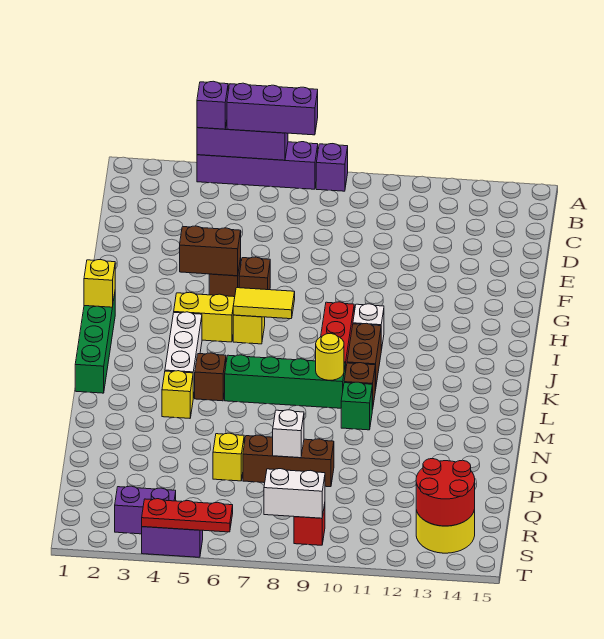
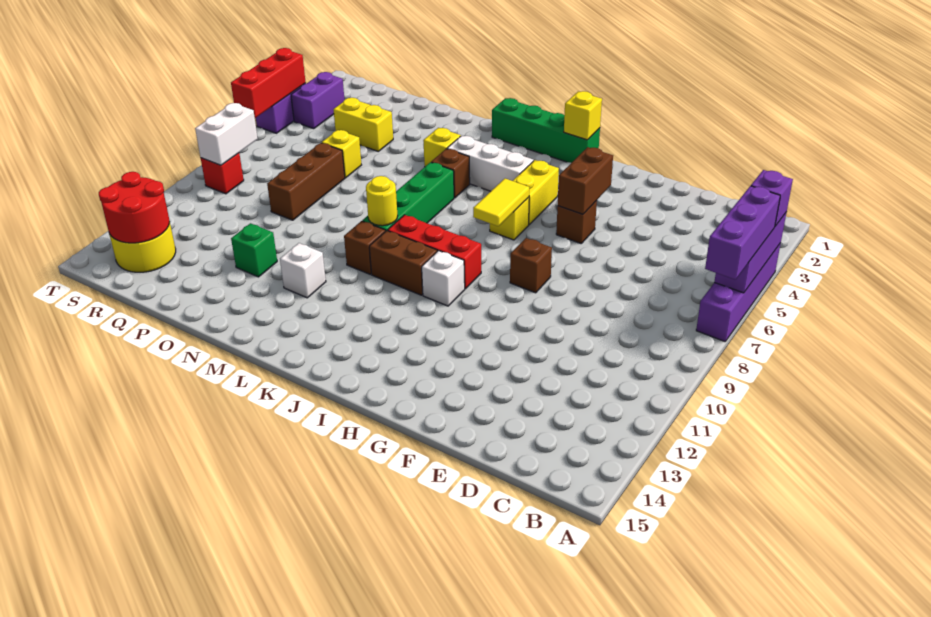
purple 1x1 brick [316,144,348,191] -> none
brown 1x1 brick [239,257,270,290] -> brown 1x1 brick moved to [510,238,552,293]
green 1x1 brick [341,382,372,430] -> green 1x1 brick moved to [231,223,277,277]
none -> yellow 1x2 brick [333,98,393,151]
white 1x1 brick [273,410,304,458] -> white 1x1 brick moved to [280,243,326,298]
red 1x3 plate [142,499,233,532] -> red 1x3 brick [231,48,306,118]

